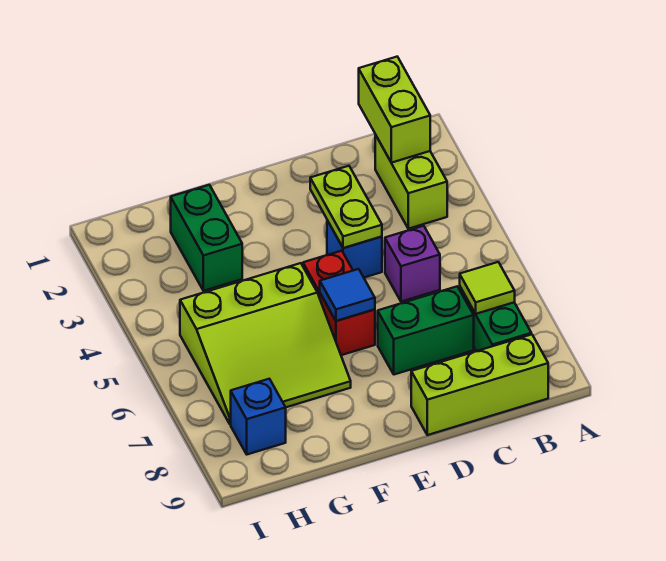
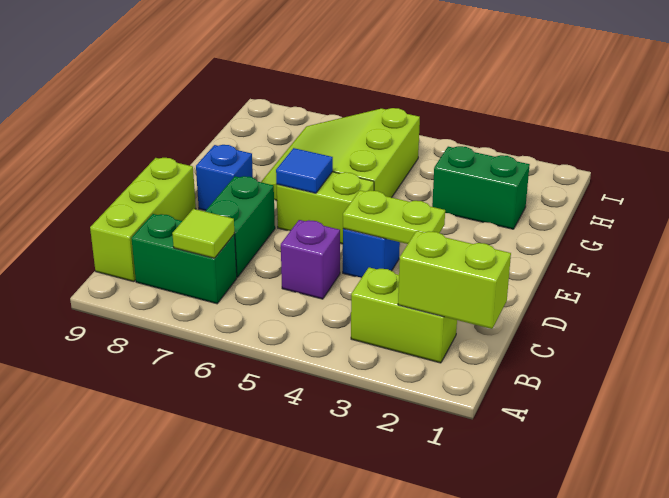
red 1x2 brick [303,251,375,355] -> lime 1x2 brick [277,172,374,244]
blue 1x1 brick [231,379,286,454] -> blue 1x1 brick moved to [196,145,253,211]

